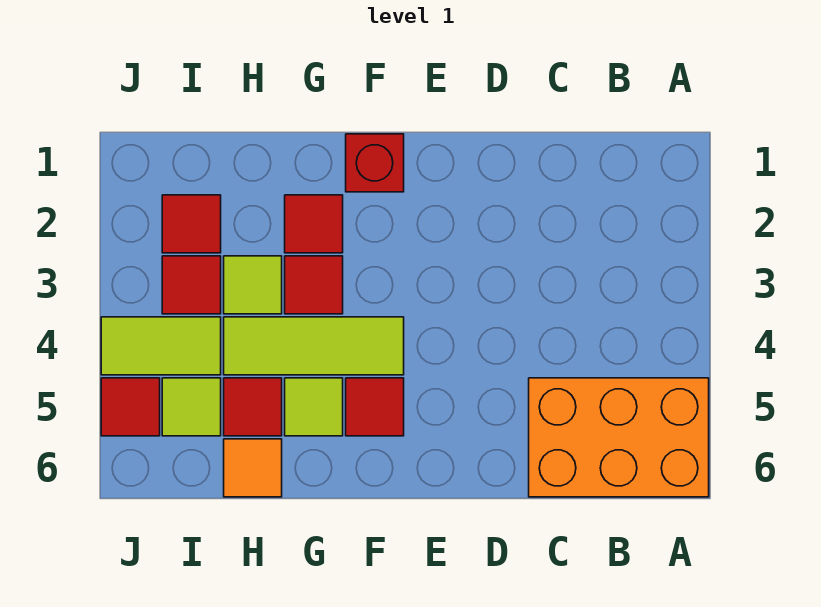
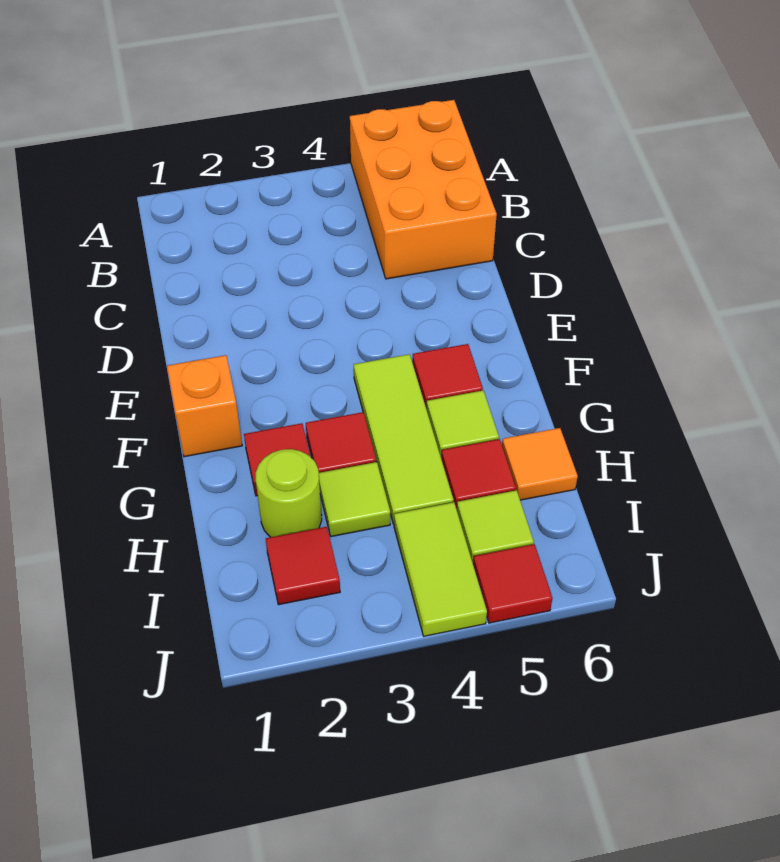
red 1x1 brick [346,134,404,192] -> orange 1x1 brick [167,355,242,457]
none -> lime 1x1 round brick [256,449,322,537]
red 1x1 tile [162,256,221,314] -> none

